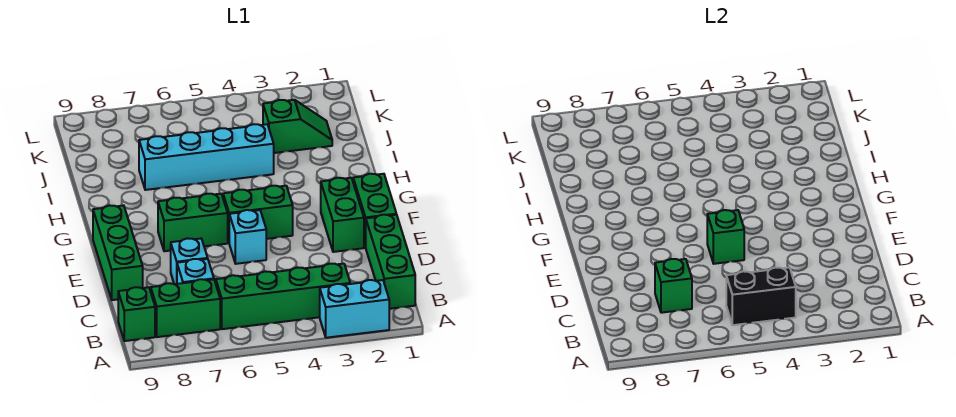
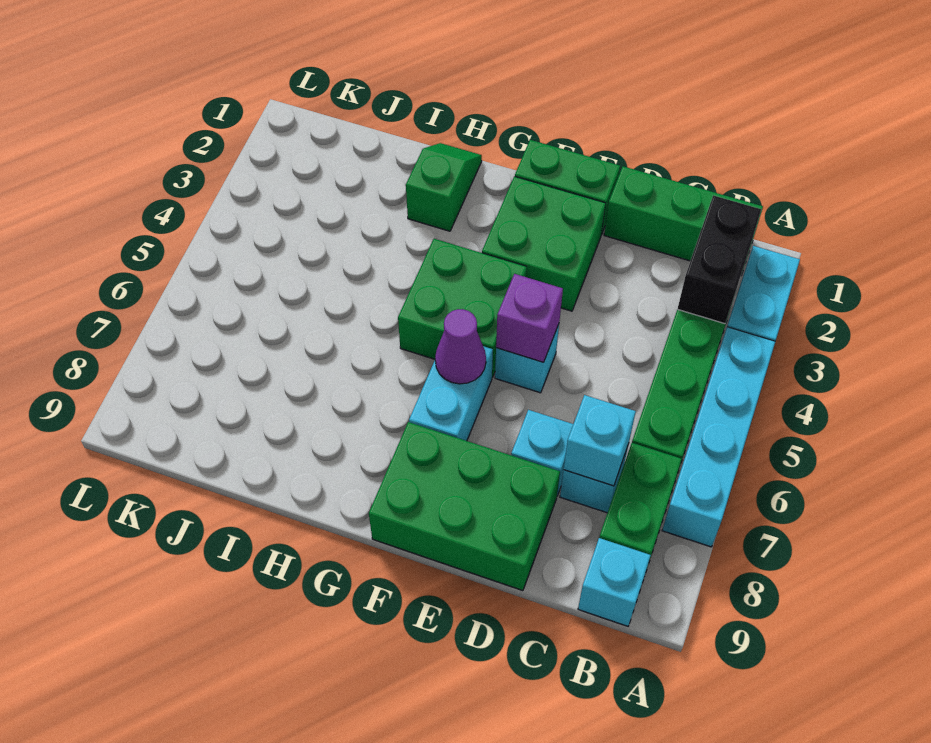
black 1x2 brick [726,267,796,325] -> black 1x2 brick moved to [678,195,761,324]
green 1x1 brick [118,287,155,341] -> cyan 1x1 brick [578,538,651,626]
green 1x1 brick [655,259,692,313] -> cyan 1x1 brick [564,395,636,486]
green 1x3 brick [93,205,143,300] -> green 2x3 brick [369,422,560,591]
green 1x2 brick [321,178,364,252] -> green 2x2 brick [482,176,606,311]
green 1x1 brick [707,210,744,264] -> purple 1x1 brick [496,274,563,362]
green 1x2 brick [223,186,293,242] -> green 2x2 brick [398,239,527,378]
green 1x2 brick [158,194,228,251] -> cyan 1x2 brick [409,346,493,441]
none -> purple 1x1 cone [435,309,486,384]
cyan 1x4 brick [139,124,274,190] -> cyan 1x4 brick moved to [662,327,775,547]
green 1x2 slope [263,100,332,153] -> green 1x2 slope moved to [406,143,482,231]

